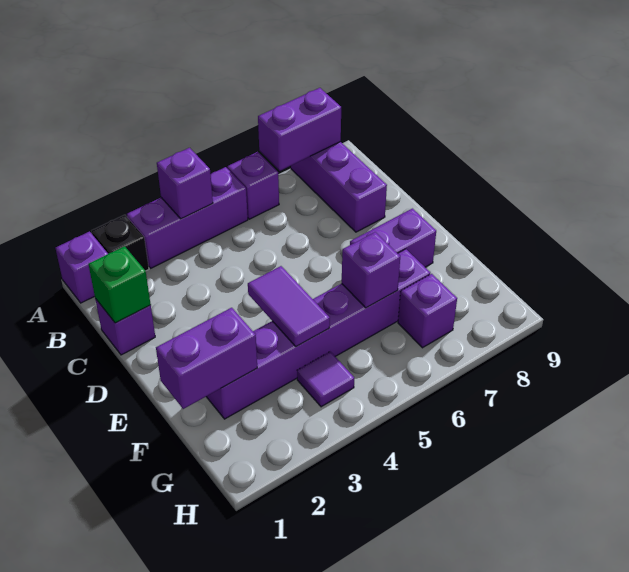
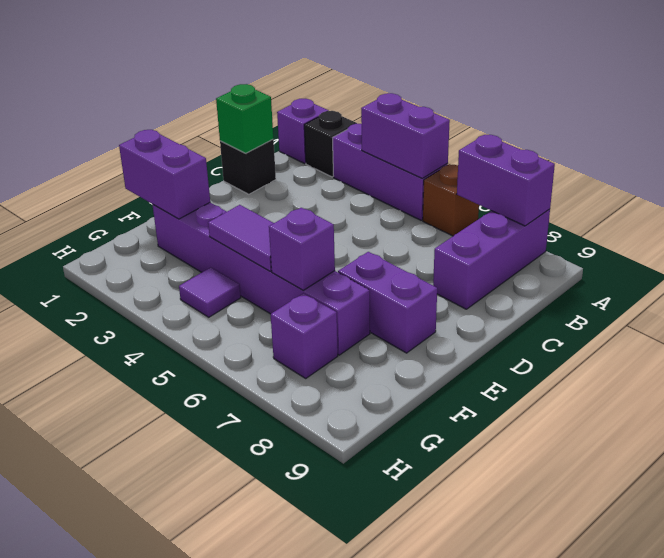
purple 1x1 brick [157,148,213,219] -> purple 1x2 brick [361,93,450,178]
purple 1x1 brick [227,152,279,219] -> brown 1x1 brick [423,164,479,236]
purple 1x1 brick [95,299,155,355] -> black 1x1 brick [220,139,276,194]
purple 1x2 tile [248,266,330,347] -> purple 1x2 tile turned to [208,205,274,271]

